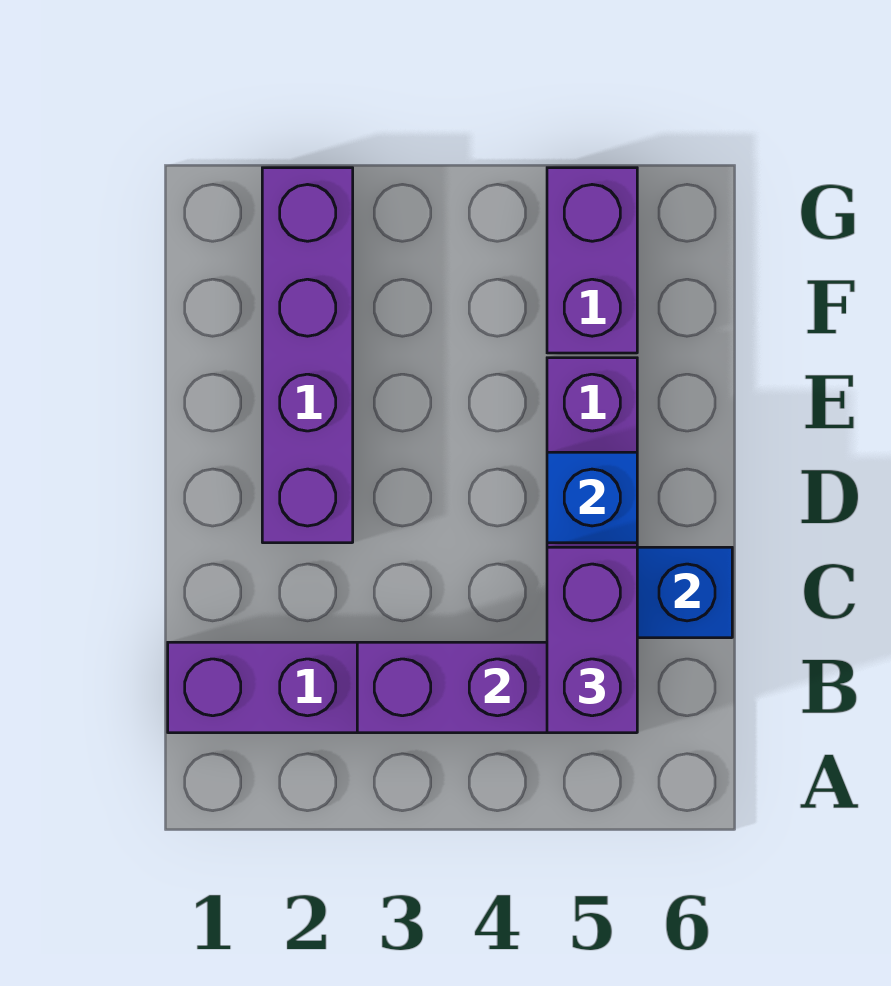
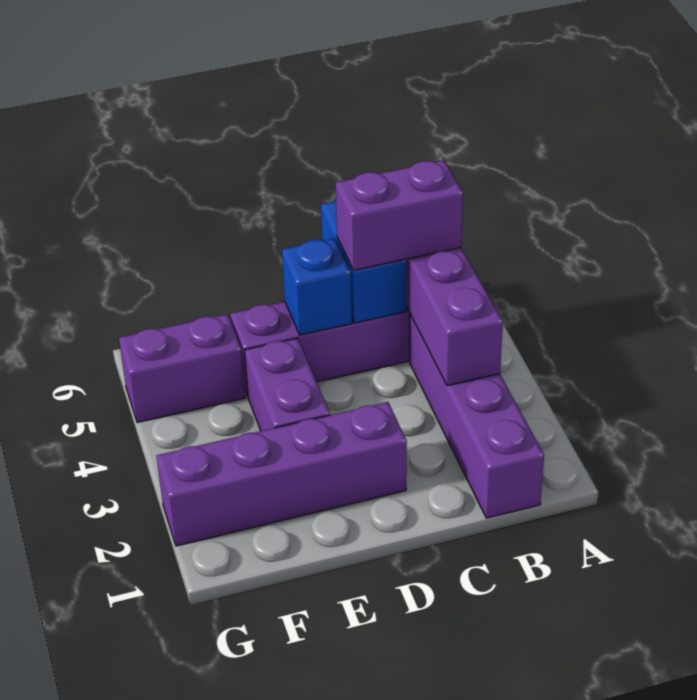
none -> purple 1x2 brick [245,338,330,431]

